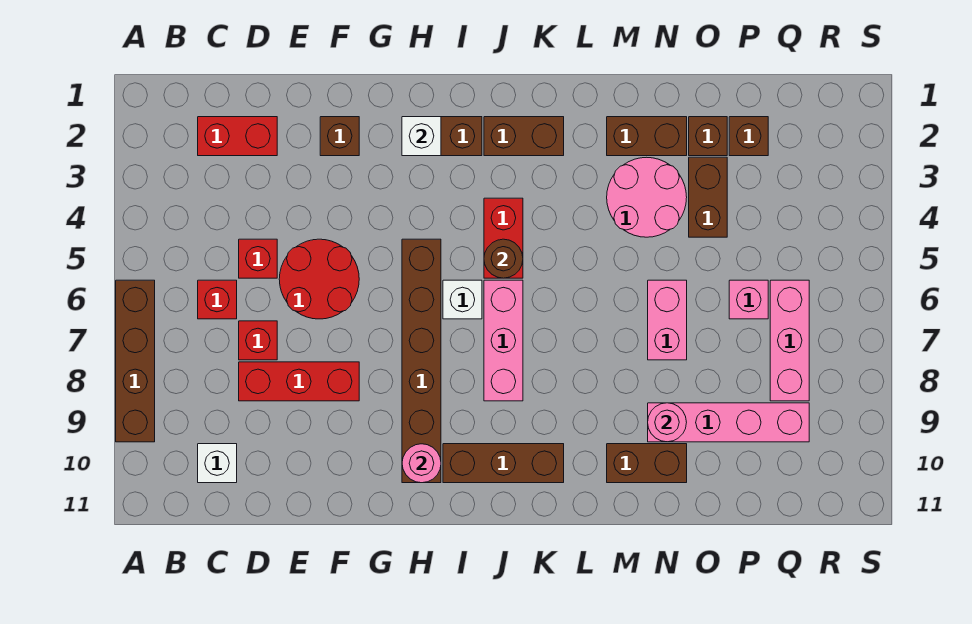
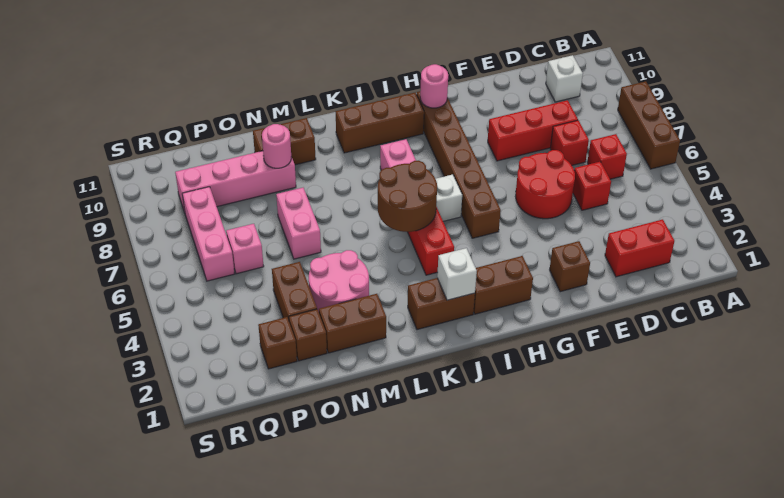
brown 1x4 brick [116,280,155,442] -> brown 1x3 brick [618,81,680,169]
white 1x1 brick [402,117,441,156] -> white 1x1 brick moved to [437,248,477,300]
brown 1x1 round brick [484,239,523,278] -> brown 2x2 round brick [378,161,437,232]

